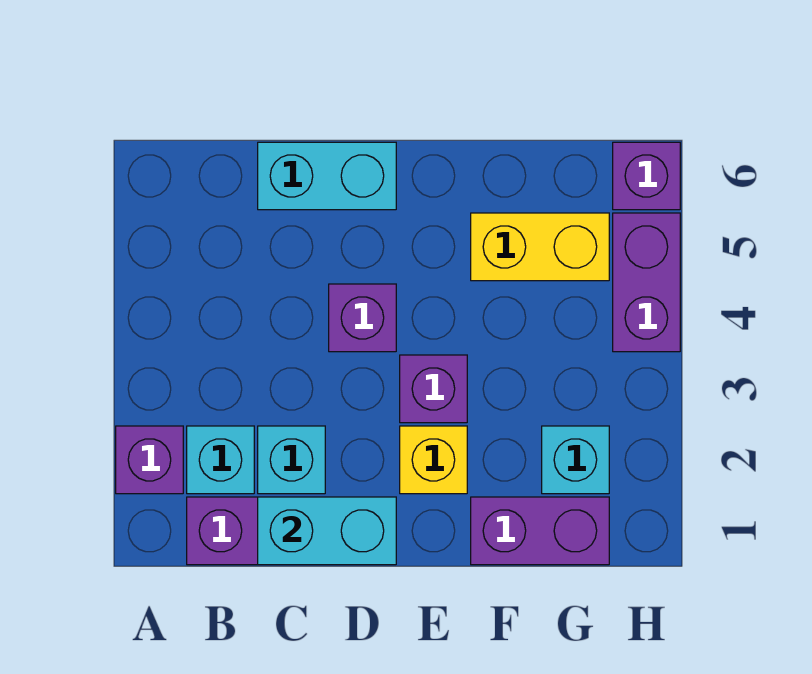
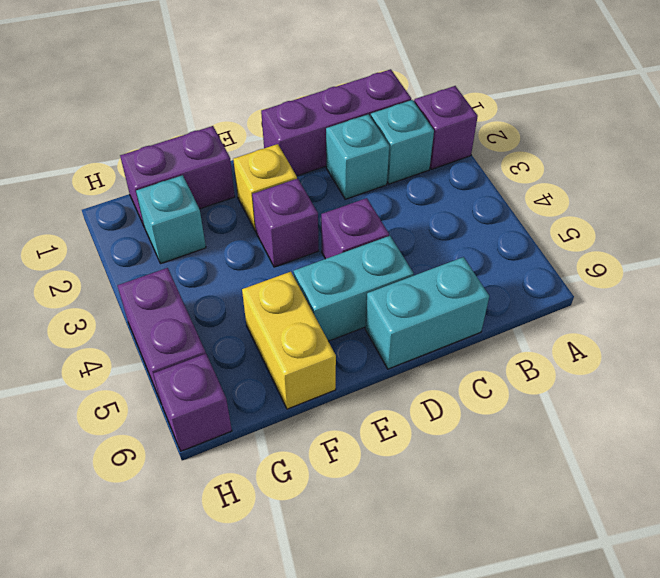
cyan 1x2 brick [258,497,396,565] -> cyan 1x2 brick moved to [293,236,414,341]
yellow 1x2 brick [471,213,609,281] -> yellow 1x2 brick turned to [242,272,336,409]

